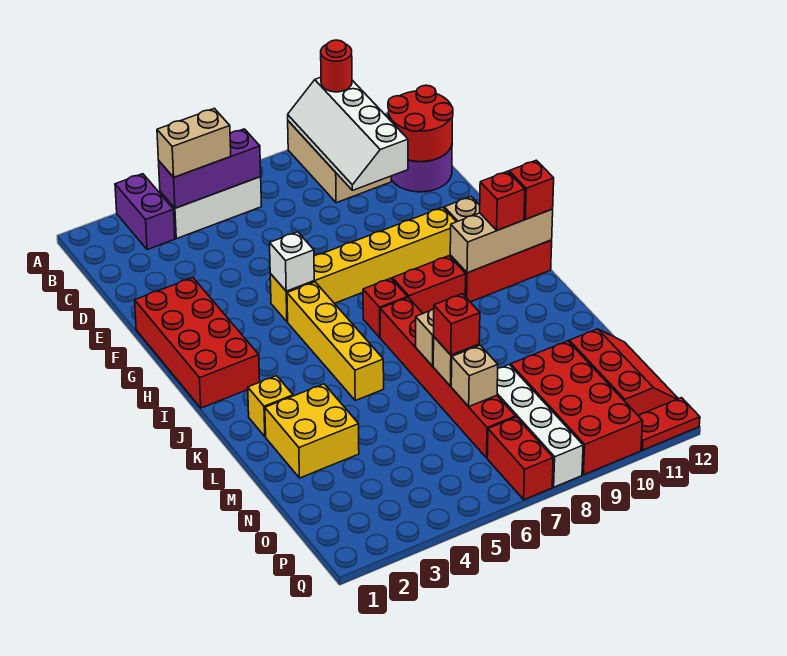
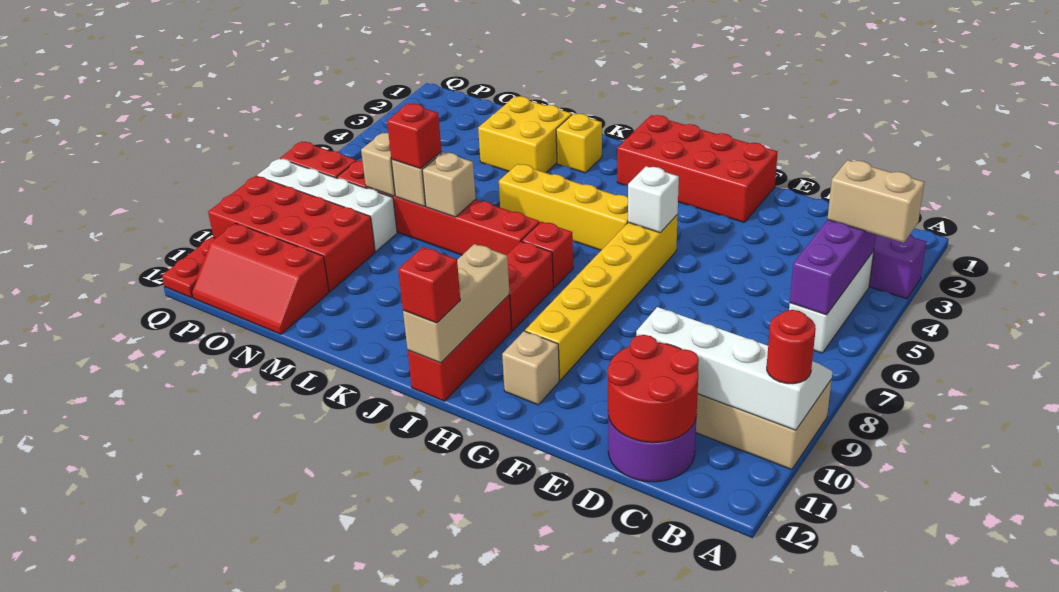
tan 1x2 brick [157,108,231,177] -> tan 1x2 brick turned to [827,160,925,243]
red 1x1 brick [480,171,525,230] -> none

